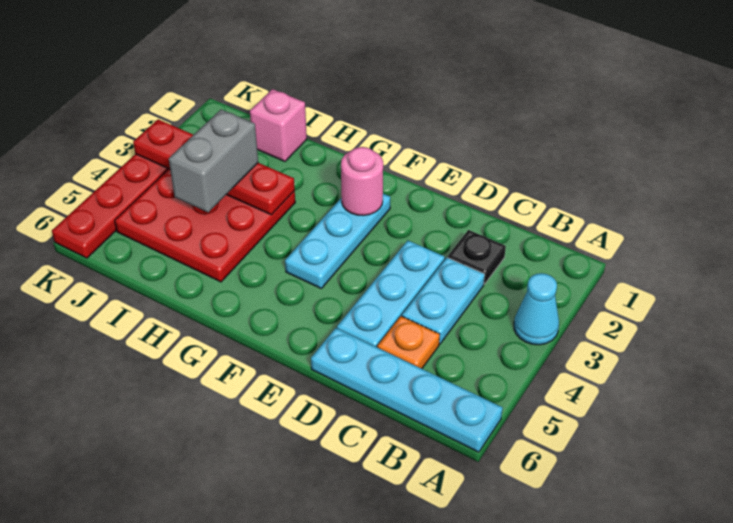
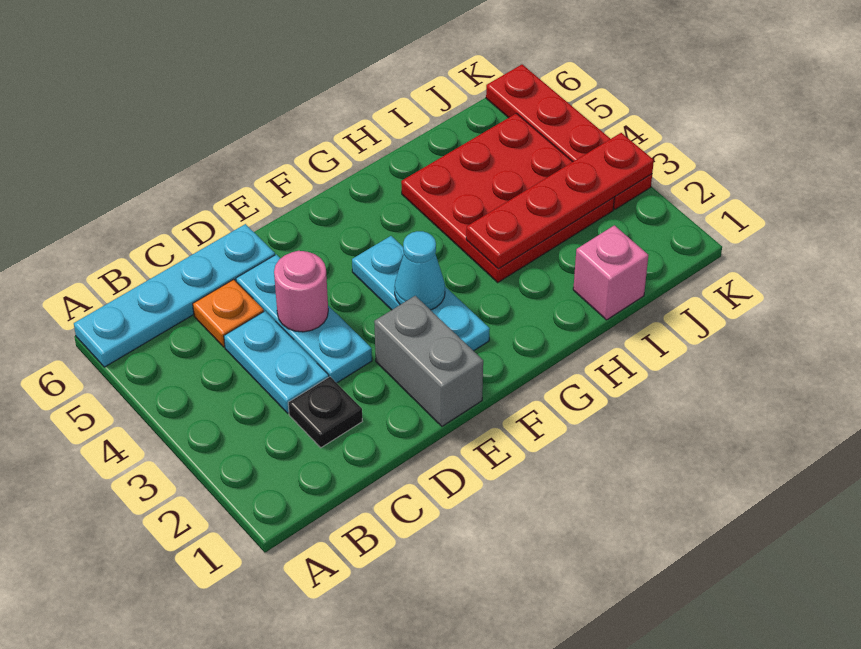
cyan 1x1 cone [514,273,559,345] -> cyan 1x1 cone moved to [394,231,445,310]
pink 1x1 round brick [341,147,383,216] -> pink 1x1 round brick moved to [274,251,328,332]
grey 1x2 brick [169,110,258,212] -> grey 1x2 brick moved to [374,296,483,426]

